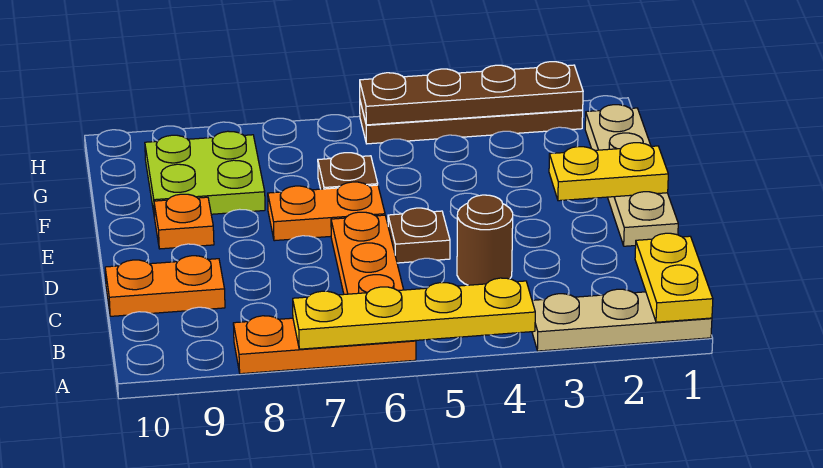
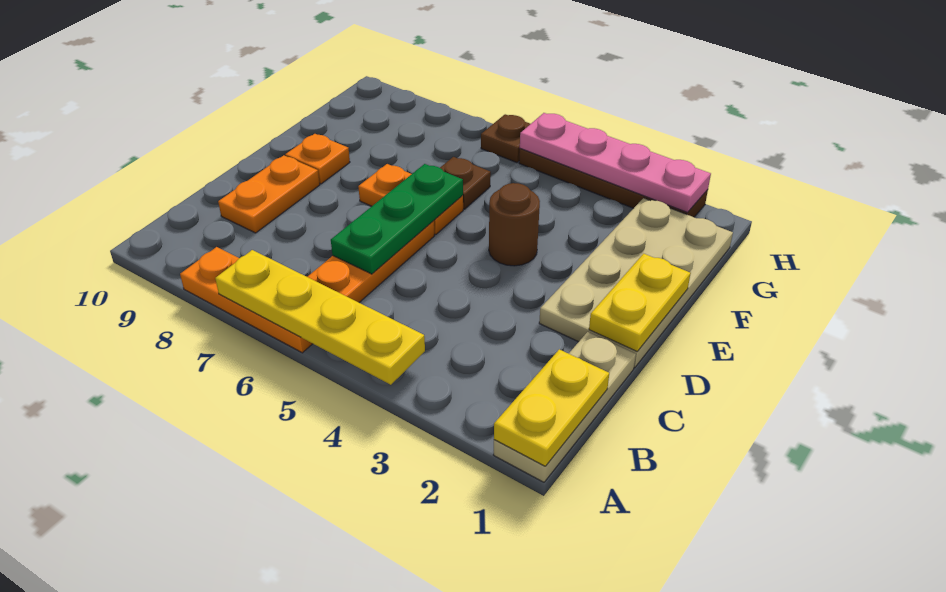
tan 1x3 plate [532,289,712,351] -> tan 1x3 plate turned to [494,332,636,482]
brown 1x1 round brick [457,195,513,285] -> brown 1x1 round brick moved to [489,183,540,266]
none -> green 1x3 plate [331,164,463,274]
orange 1x2 plate [105,256,225,316] -> orange 1x2 plate turned to [218,155,320,233]
tan 1x4 plate [585,105,678,246] -> tan 2x4 plate [539,198,733,368]
brown 1x1 plate [388,208,450,263] -> brown 1x1 plate moved to [481,114,530,163]
yellow 1x2 plate [549,143,668,201] -> yellow 1x2 plate turned to [589,254,691,351]
lime 2x2 plate [145,131,265,218] -> none
brown 1x4 plate [360,62,583,125] -> pink 1x4 plate [520,113,711,213]

